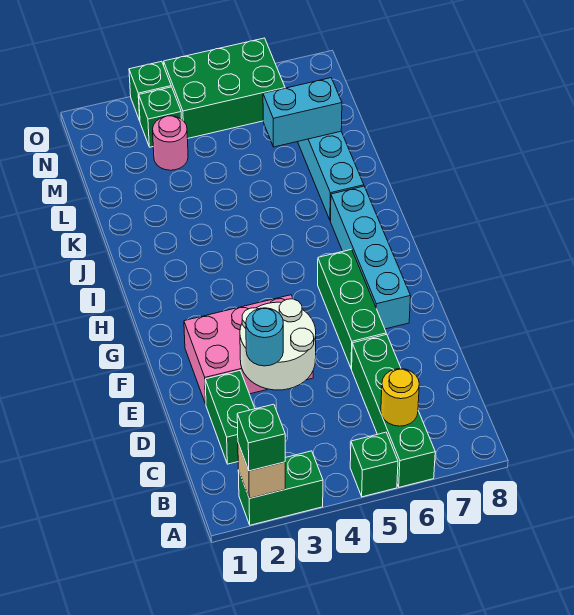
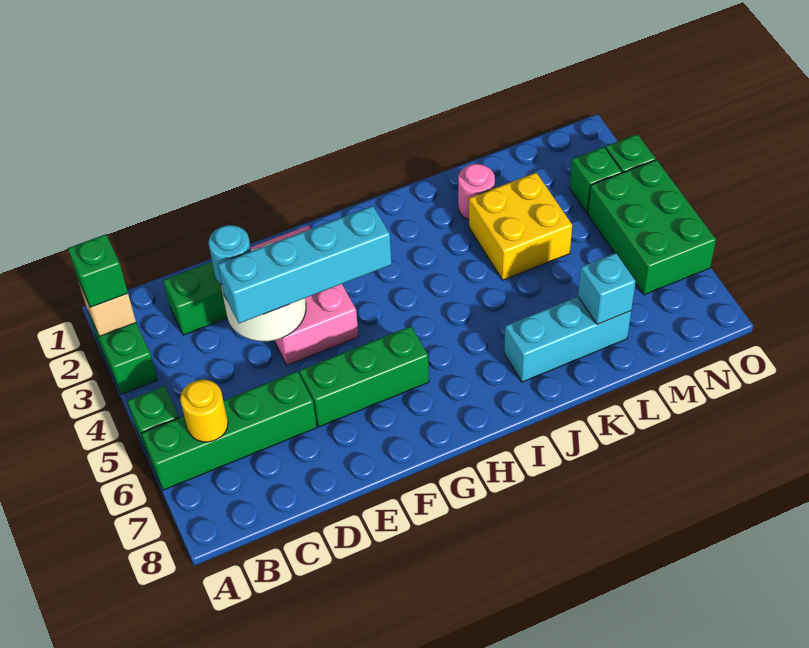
cyan 1x4 brick [330,186,411,329] -> cyan 1x4 brick moved to [218,206,391,323]
none -> yellow 2x2 brick [469,173,572,280]
cyan 1x2 brick [263,78,342,147] -> cyan 1x1 brick [578,253,636,325]
pink 1x1 round brick [153,116,188,170] -> pink 1x1 round brick moved to [458,164,495,220]

